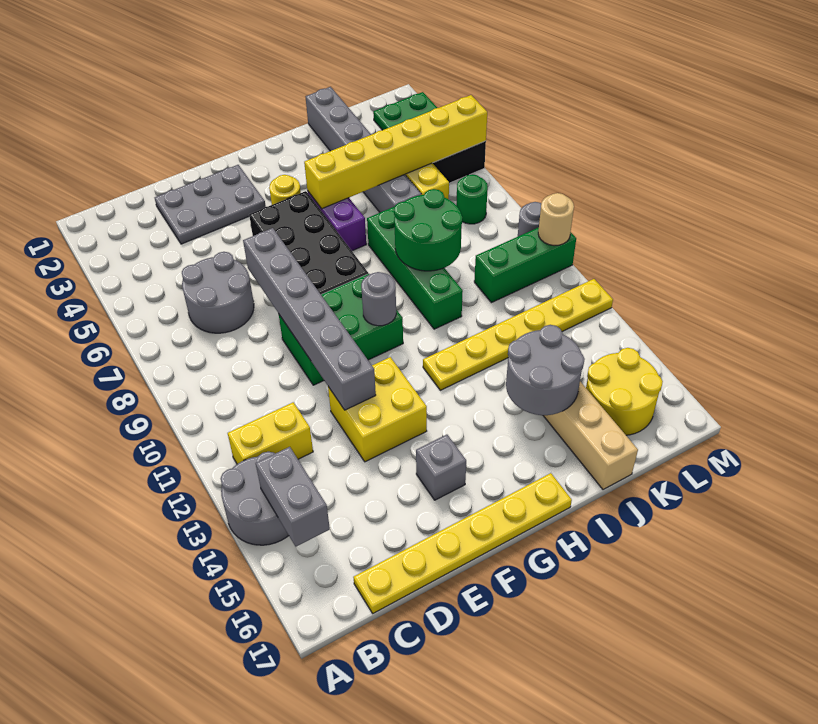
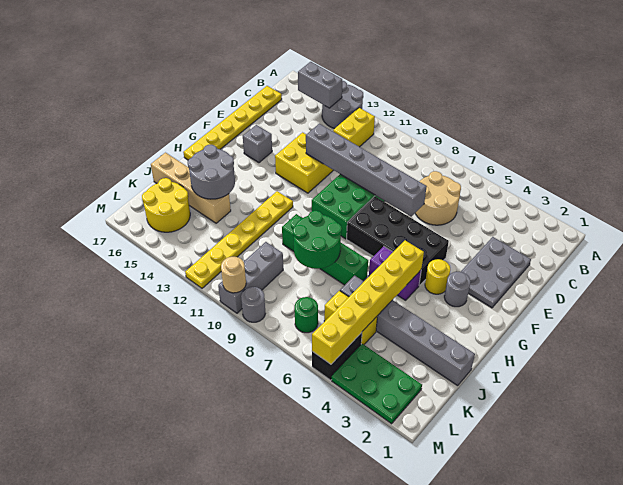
grey 2x2 round brick [182,252,254,333] -> tan 2x2 round brick [415,171,461,225]
grey 1x1 round brick [361,272,396,326] -> grey 1x1 round brick moved to [444,272,471,307]
green 1x3 brick [474,228,576,303] -> grey 1x3 brick [218,242,283,313]

